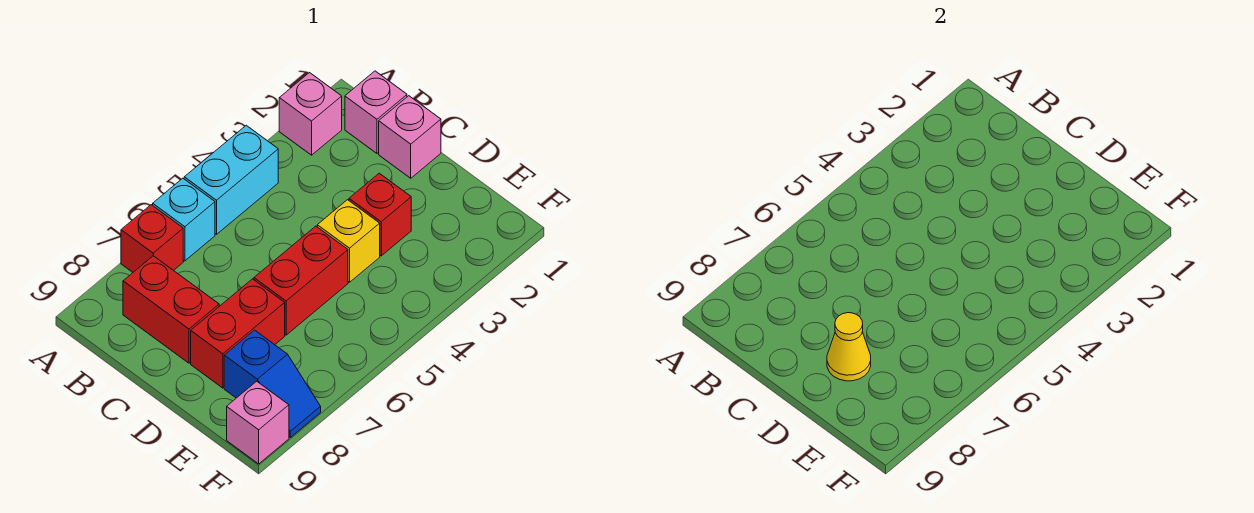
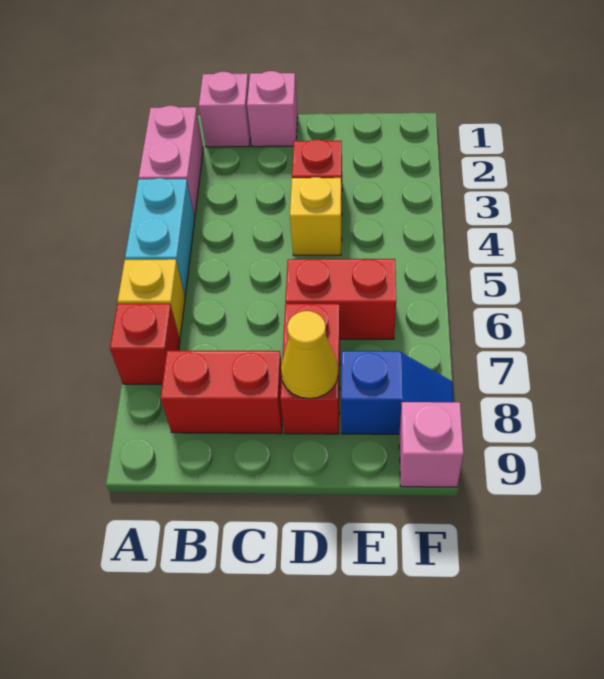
pink 1x1 brick [279,73,342,155] -> pink 1x2 brick [139,106,203,217]
cyan 1x1 brick [153,178,215,261] -> yellow 1x1 brick [118,259,185,339]
red 1x2 brick [254,226,348,335] -> red 1x2 brick turned to [285,259,396,339]

